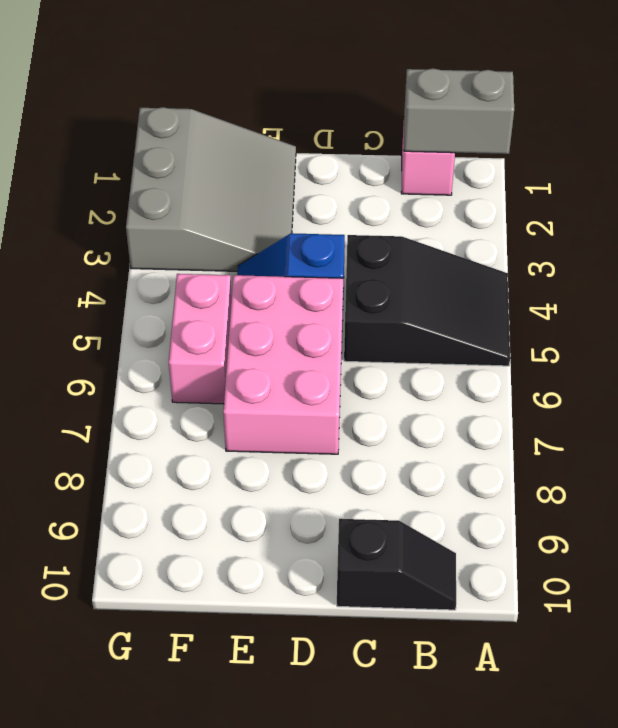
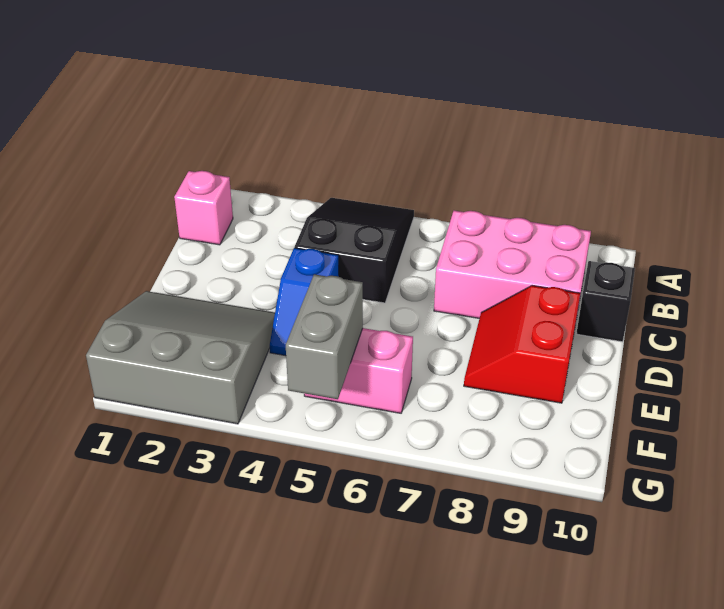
grey 1x2 brick [404,68,514,154] -> grey 1x2 brick moved to [286,274,363,399]
pink 2x3 brick [223,275,343,454] -> pink 2x3 brick moved to [434,211,591,319]
none -> red 2x2 slope [464,286,580,403]

